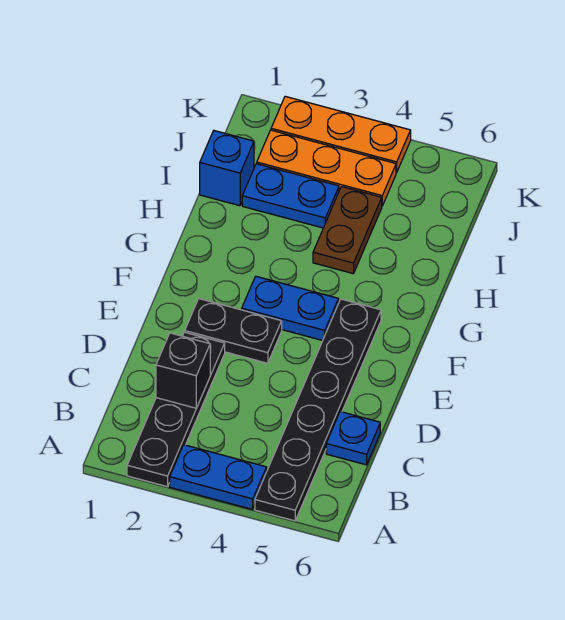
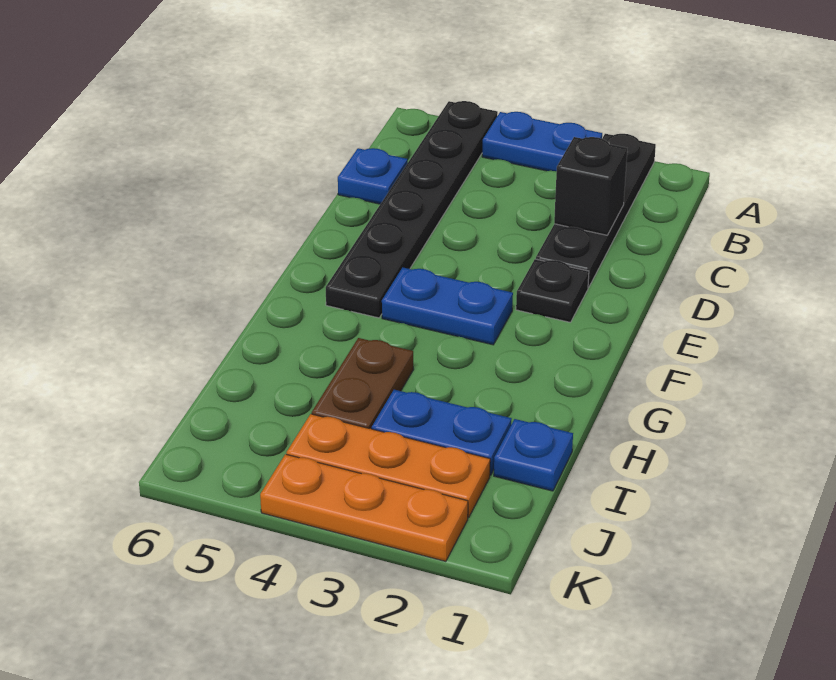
black 1x2 plate [185,299,282,363] -> black 1x1 plate [516,259,589,322]
blue 1x1 brick [200,131,254,206] -> blue 1x1 plate [494,419,573,491]

